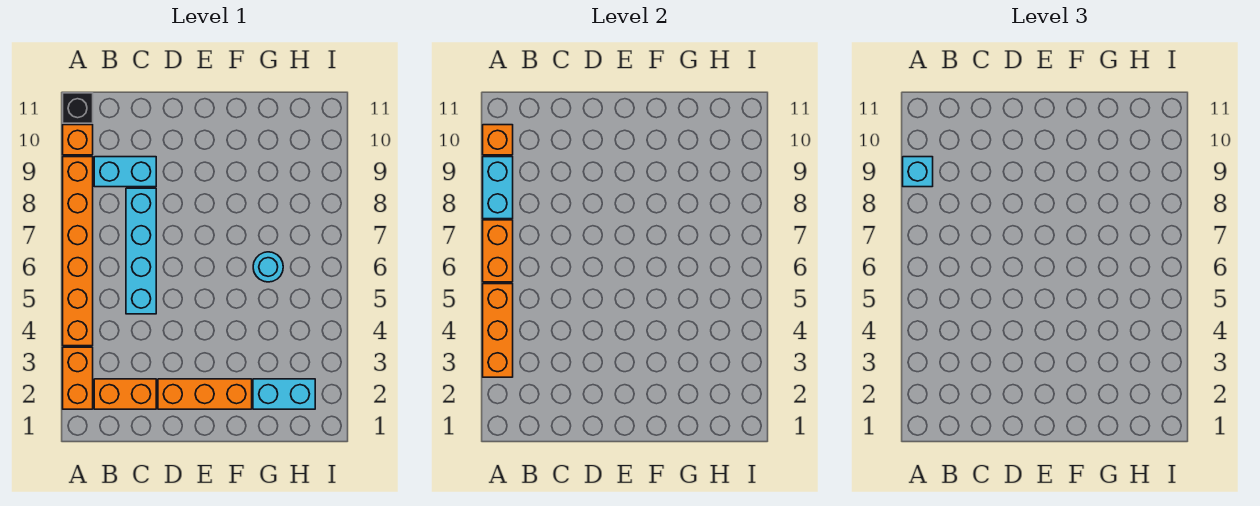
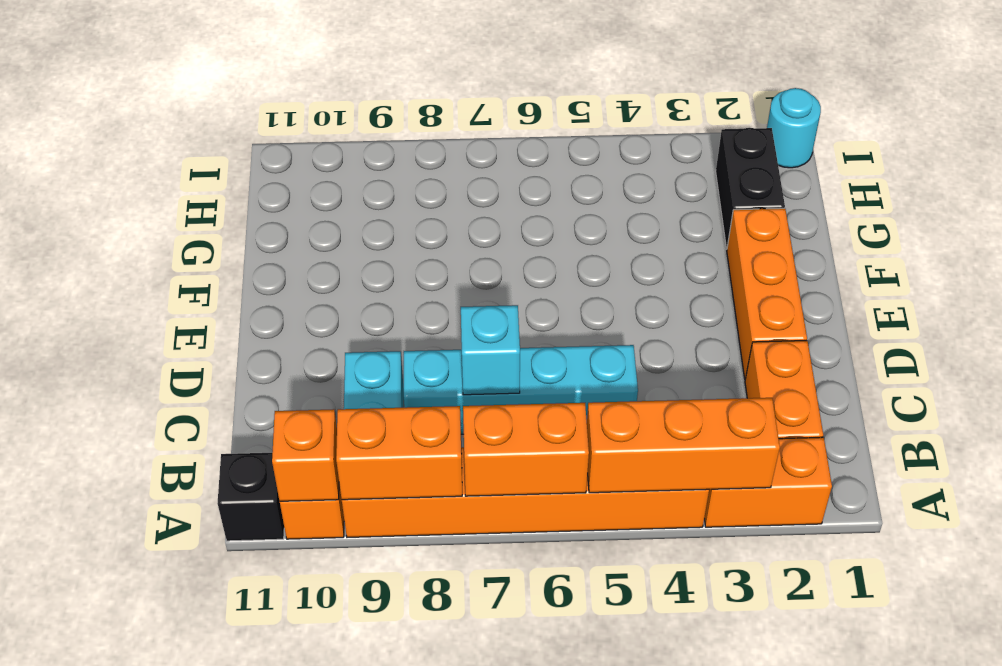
cyan 1x2 brick [483,157,513,219] -> orange 1x2 brick [336,406,462,500]
cyan 1x1 brick [903,157,933,187] -> cyan 1x1 brick moved to [461,305,520,395]
cyan 1x2 brick [253,379,315,409] -> black 1x2 brick [716,128,785,249]
cyan 1x1 round brick [253,252,283,282] -> cyan 1x1 round brick moved to [767,88,821,168]

